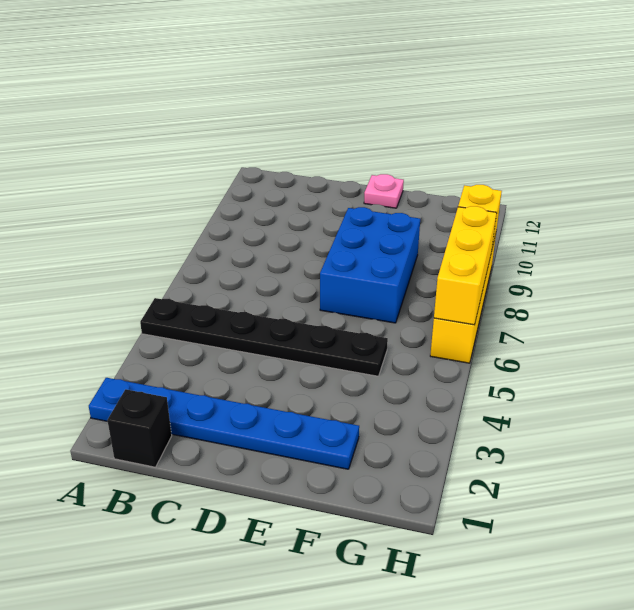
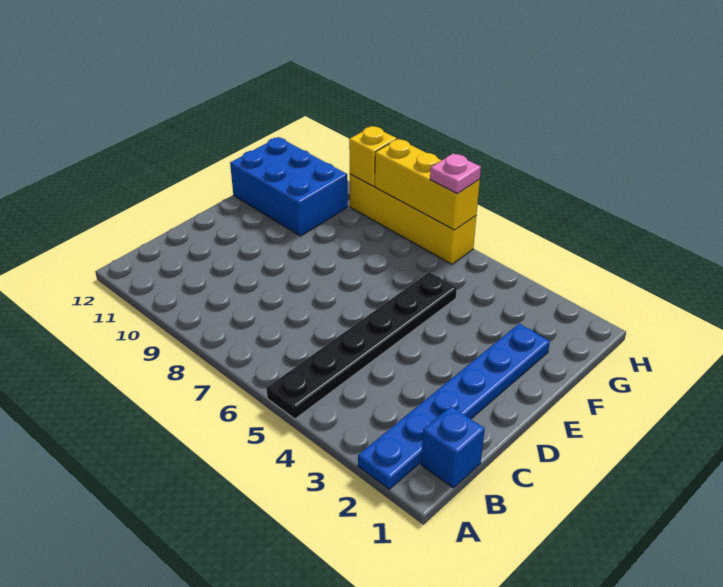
black 1x1 brick [107,389,172,467] -> blue 1x1 brick [421,406,485,488]
blue 2x3 brick [320,207,420,323] -> blue 2x3 brick moved to [230,137,348,236]
pink 1x1 plate [364,174,404,208] -> pink 1x1 plate moved to [430,153,481,194]

